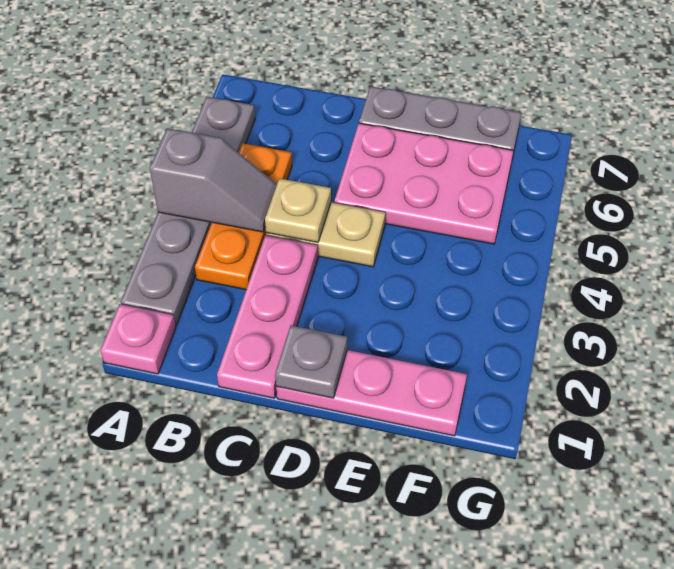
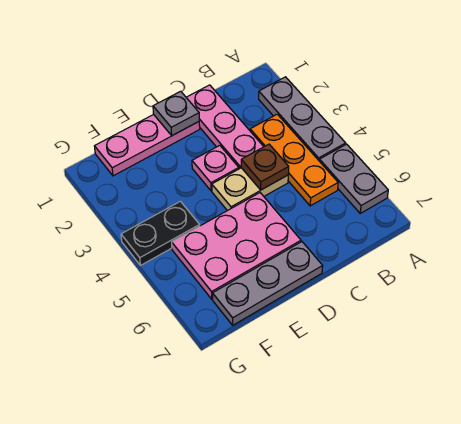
pink 1x1 plate [100,304,176,374] -> pink 1x1 plate moved to [192,145,239,191]
grey 1x2 slope [150,128,277,232] -> none
tan 1x1 plate [265,178,331,242] -> brown 1x1 plate [241,144,289,190]
none -> black 1x2 plate [121,201,200,265]

